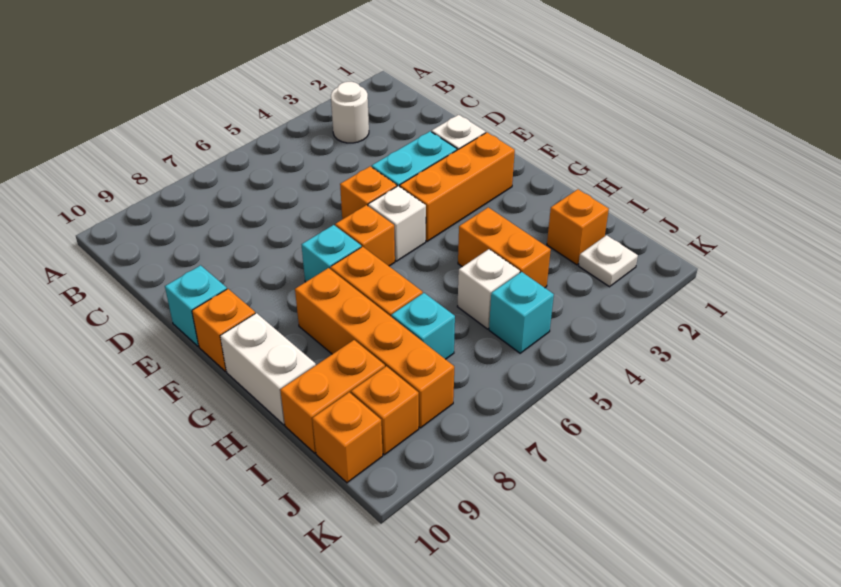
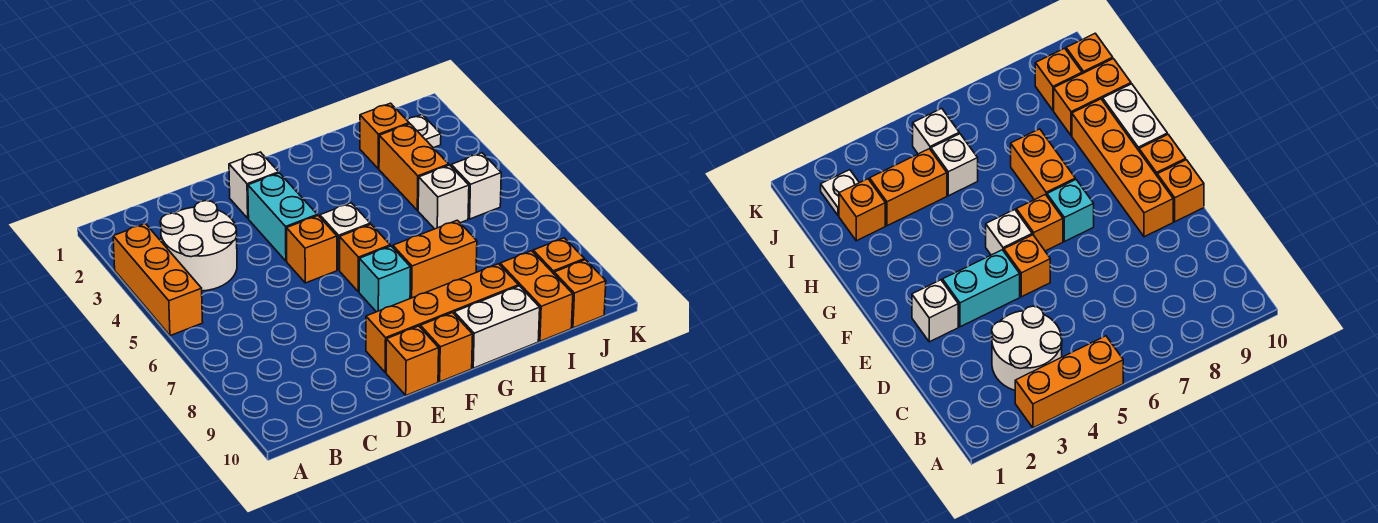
white 1x1 round brick [331,82,369,143] -> white 2x2 round brick [160,201,237,291]
cyan 1x1 brick [165,265,227,346] -> orange 1x1 brick [386,326,439,395]
orange 1x3 brick [400,132,515,241] -> orange 1x3 brick moved to [113,224,203,336]
orange 1x4 brick [295,268,454,428] -> orange 1x4 brick moved to [366,264,519,372]
orange 1x2 brick [458,207,551,288] -> orange 1x2 brick turned to [379,124,449,210]
cyan 1x1 brick [391,293,455,359] -> none
cyan 1x1 brick [489,272,554,353] -> white 1x1 brick [451,153,501,219]

